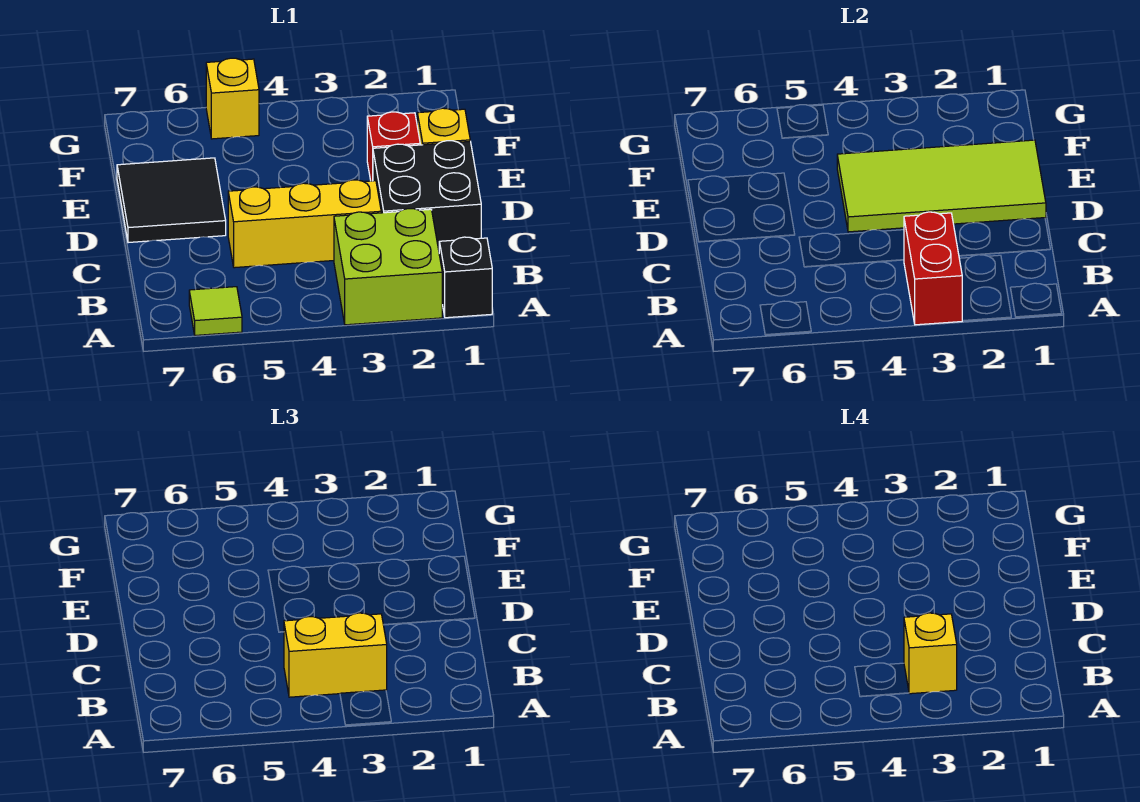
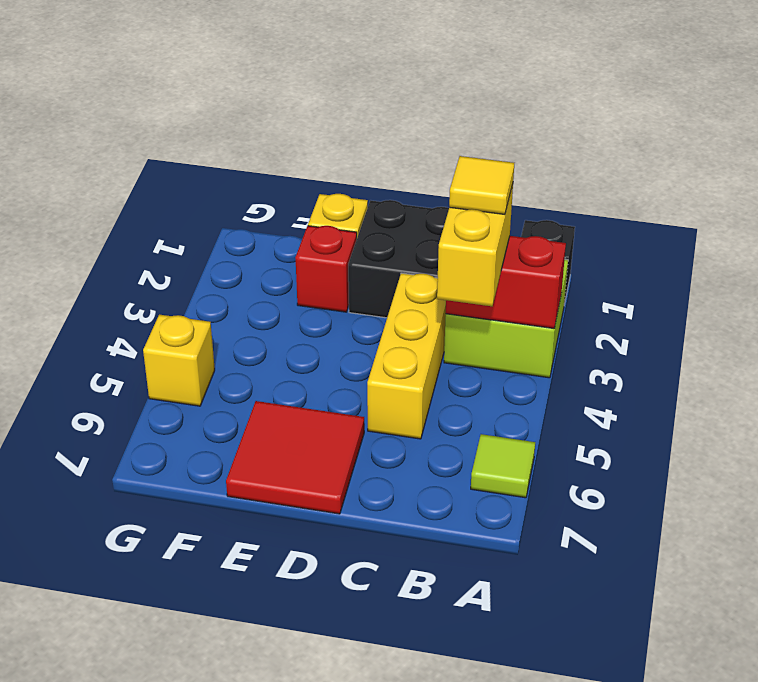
yellow 1x1 brick [904,613,957,694] -> yellow 1x1 tile [449,156,514,214]
lime 2x4 tile [837,140,1046,232] -> none
black 2x2 tile [117,158,226,243] -> red 2x2 tile [226,401,364,514]

